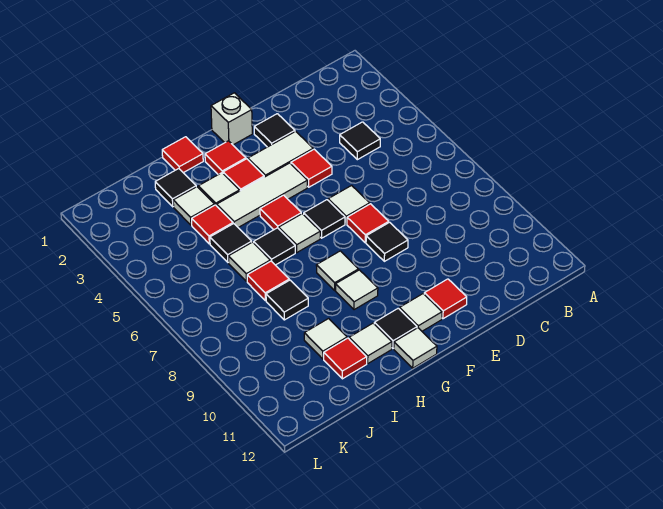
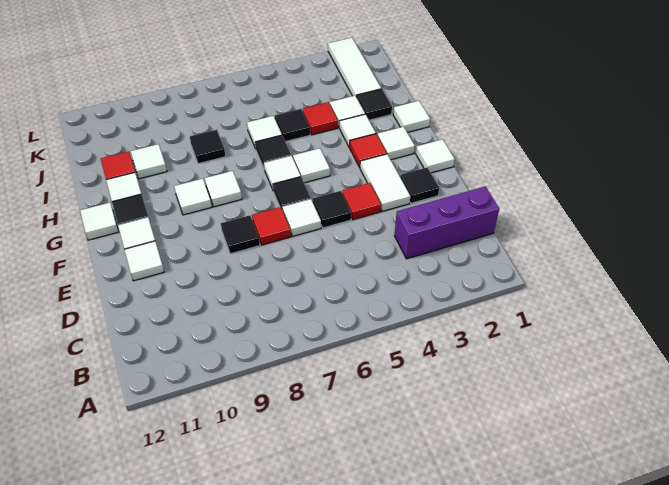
none -> purple 1x3 brick [395,187,499,259]
black 1x1 tile [340,122,380,160] -> black 1x1 tile moved to [313,191,351,228]
red 1x1 tile [424,279,467,319] -> white 1x1 tile [125,241,164,281]
white 1x1 brick [211,93,252,145] -> white 1x1 tile [416,139,455,173]
white 1x3 tile [217,163,307,227] -> white 1x3 tile moved to [328,38,381,97]
red 1x1 tile [205,141,246,175] -> white 1x1 tile [378,127,415,160]
red 1x1 tile [260,195,301,230] -> white 1x1 tile [293,148,330,183]
red 1x1 tile [162,137,203,173] -> white 1x1 tile [393,101,430,132]
red 1x1 tile [247,261,289,301] -> none

